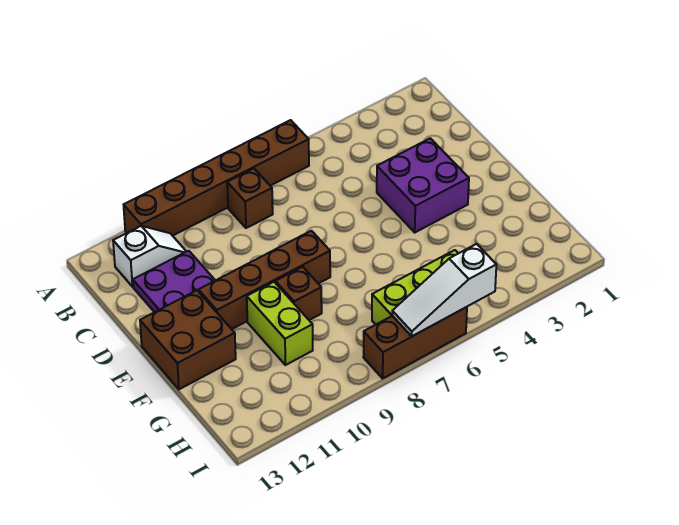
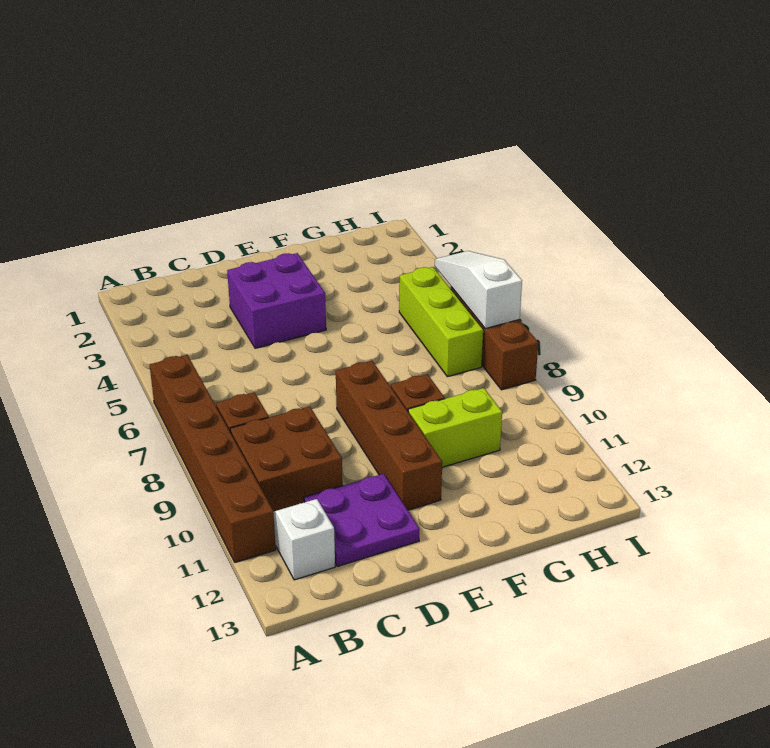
brown 2x2 brick [140,290,236,389] -> brown 2x2 brick moved to [230,406,343,512]
white 1x3 slope [392,244,496,336] -> white 1x3 slope turned to [435,251,522,329]

